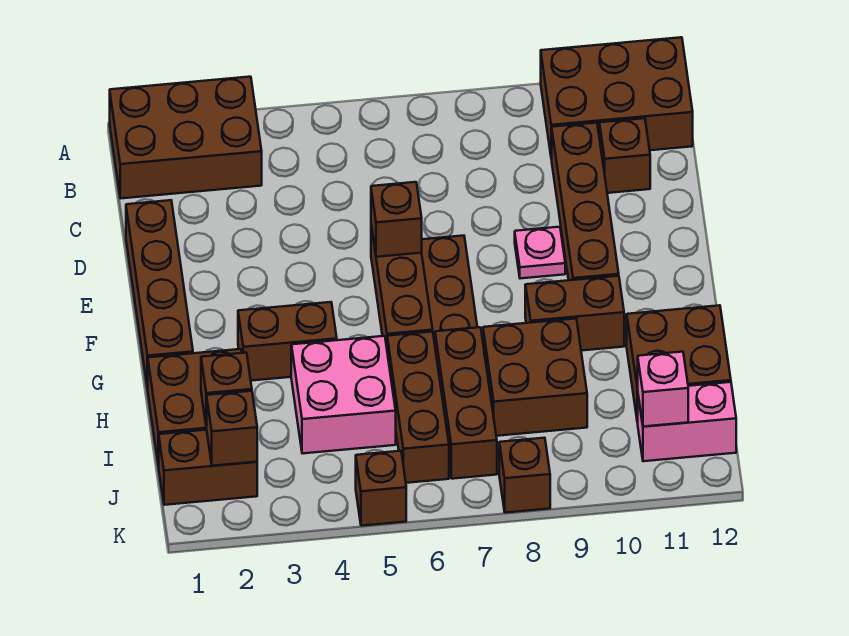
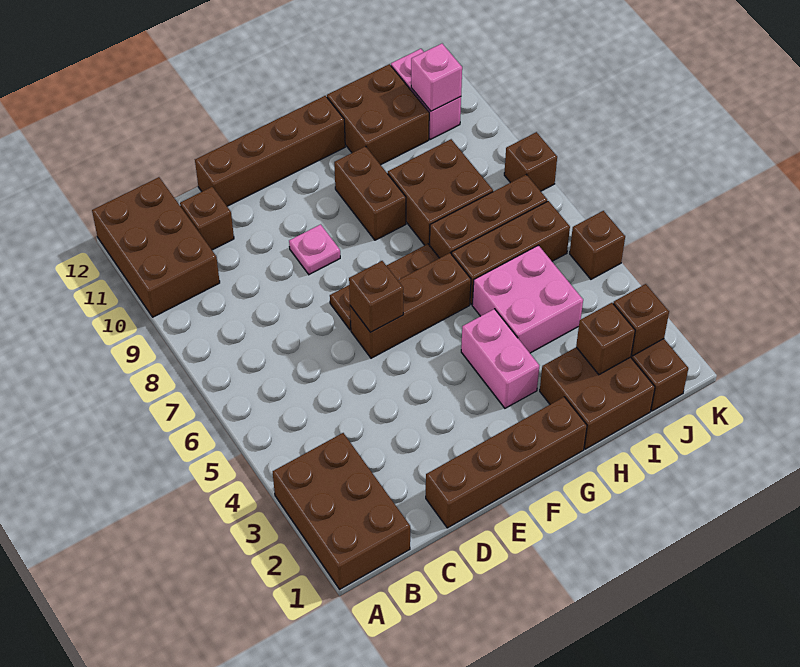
brown 1x4 brick [552,123,619,280] -> brown 1x4 brick moved to [195,96,345,206]
brown 1x2 brick [238,302,337,381] -> pink 1x2 brick [461,309,539,408]

